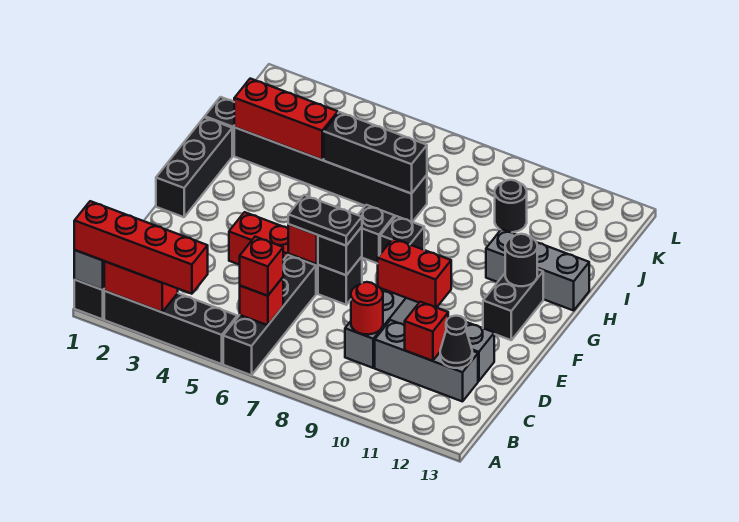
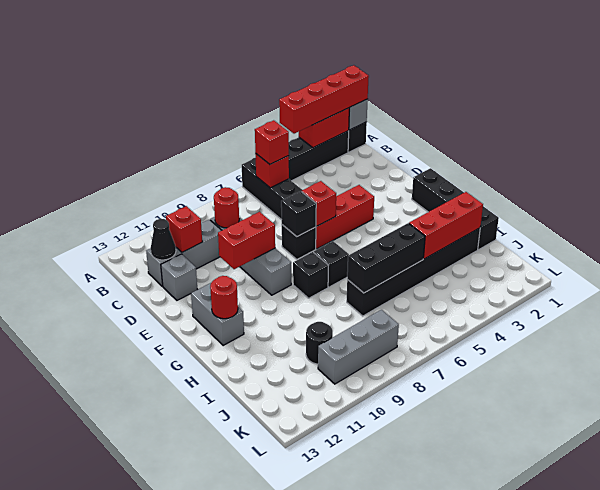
black 1x2 plate [288,195,362,246] -> none
black 1x2 brick [483,269,543,340] -> grey 1x2 brick [191,283,244,345]
black 1x1 round brick [505,234,537,286] -> red 1x1 round brick [210,276,238,319]
grey 1x3 brick [486,229,589,311] -> grey 1x3 brick moved to [318,310,399,384]

